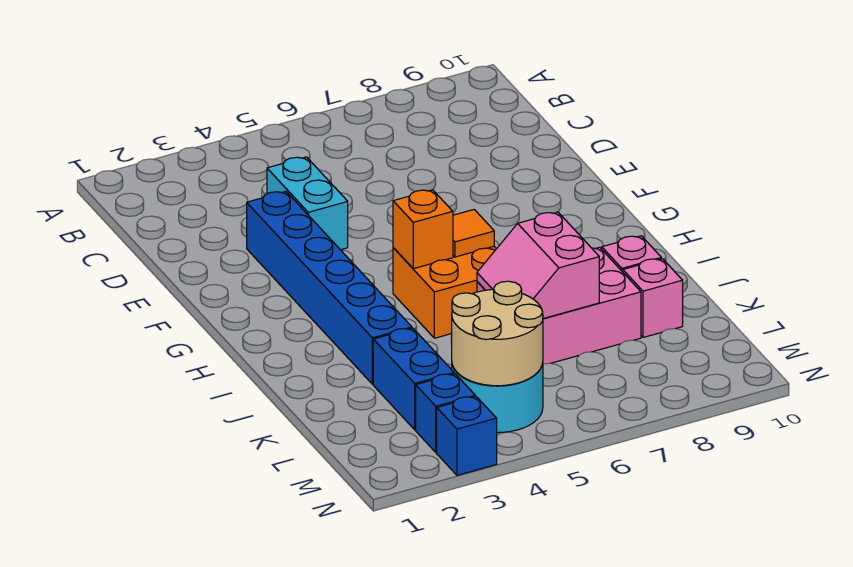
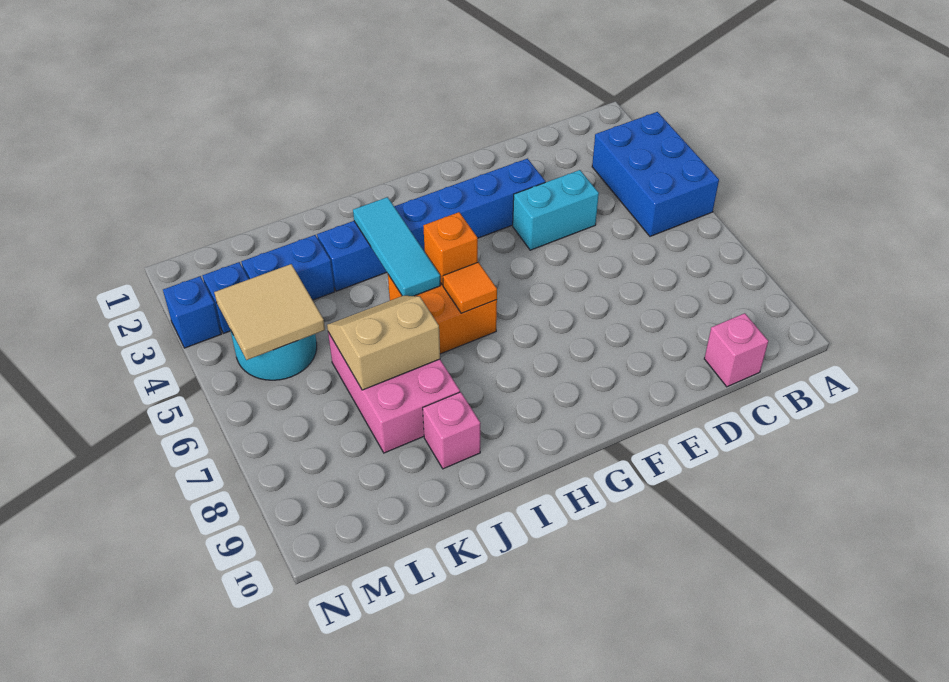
none -> blue 2x3 brick [592,112,719,236]
none -> cyan 1x3 tile [353,197,440,296]
pink 2x2 slope [477,212,599,319] -> tan 2x2 slope [327,296,440,390]
pink 1x1 brick [623,259,683,337] -> pink 1x1 brick moved to [704,313,768,387]
tan 2x2 round brick [452,281,543,386] -> tan 2x2 tile [214,264,325,360]

